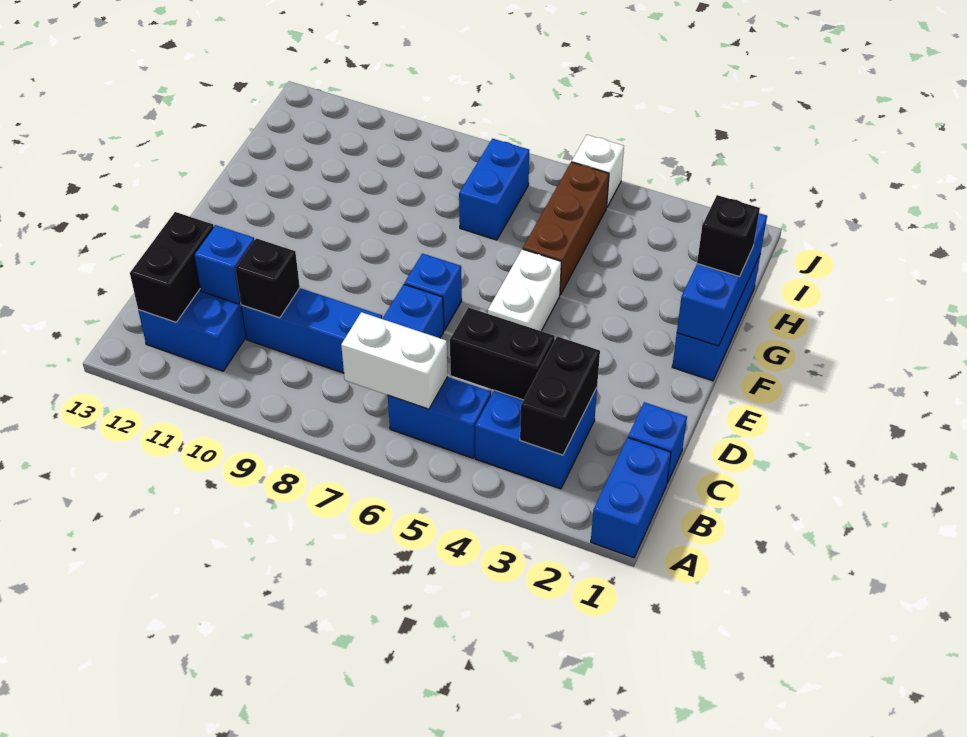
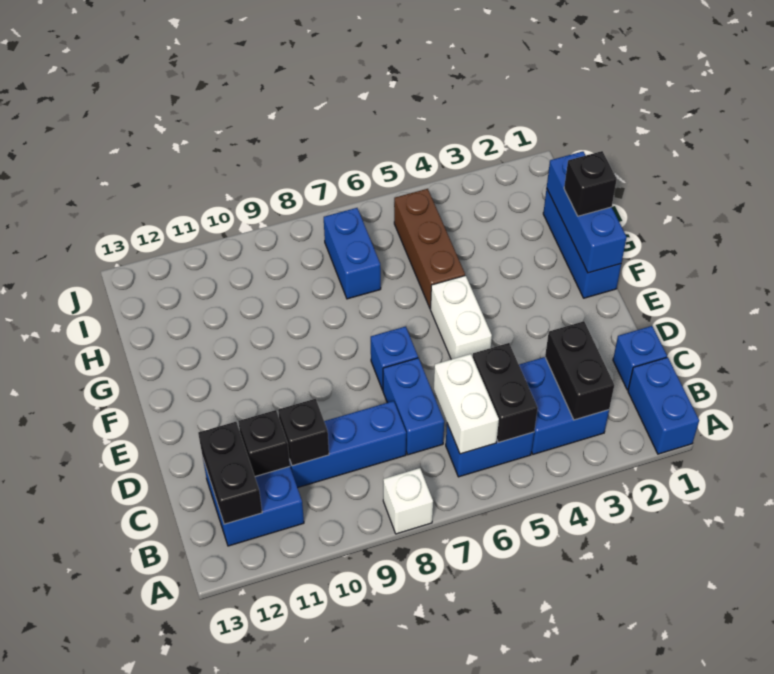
white 1x2 brick [341,312,448,409] -> white 1x2 brick turned to [434,354,499,454]
black 1x2 brick [450,307,555,400] -> black 1x2 brick turned to [473,343,538,442]
blue 1x1 brick [194,225,254,304] -> black 1x1 brick [238,410,290,477]
white 1x1 brick [572,135,624,207] -> white 1x1 brick moved to [383,468,433,534]

